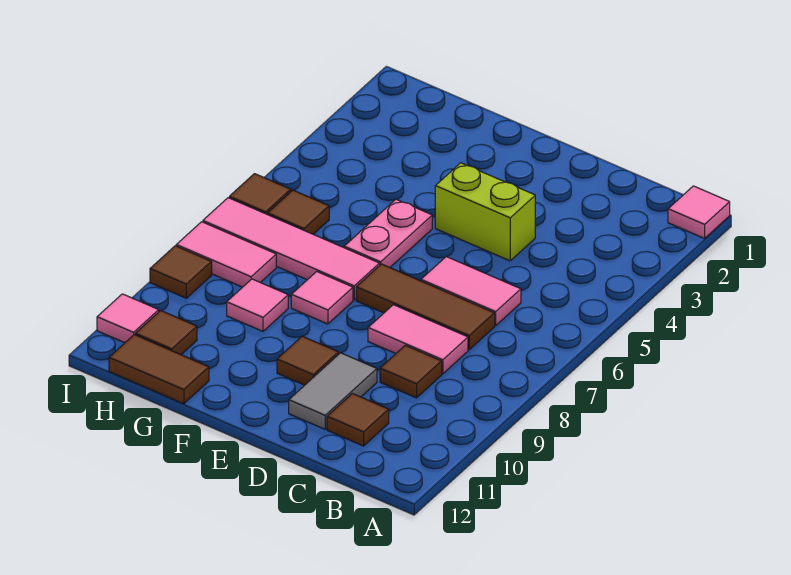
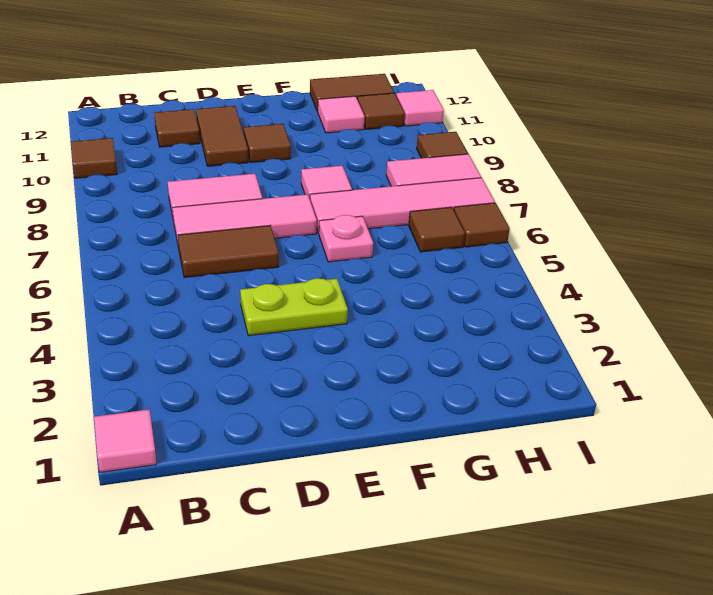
pink 1x2 tile [421,257,521,326] -> brown 1x2 tile [178,226,279,278]
brown 1x3 tile [356,264,495,350] -> pink 1x3 tile [173,194,317,247]
brown 1x1 tile [380,345,442,398] -> brown 1x1 tile moved to [71,138,117,178]
lime 1x2 brick [435,163,535,261] -> lime 1x2 plate [240,278,348,336]
grey 1x2 tile [289,353,377,429] -> brown 1x2 tile [196,106,248,166]
pink 1x2 plate [344,199,432,267] -> pink 1x1 plate [319,215,373,262]
pink 1x1 tile [227,279,288,331] -> pink 1x1 tile moved to [318,96,365,133]

